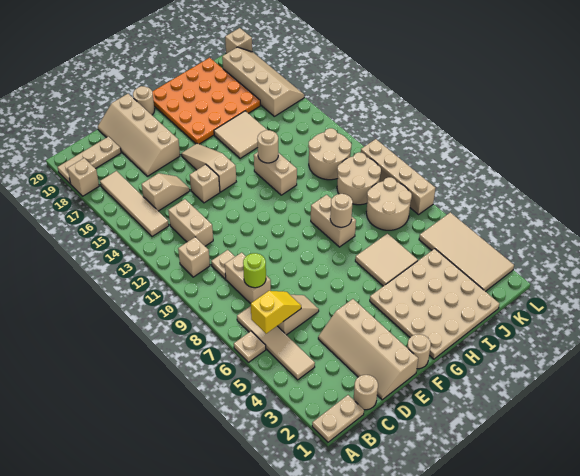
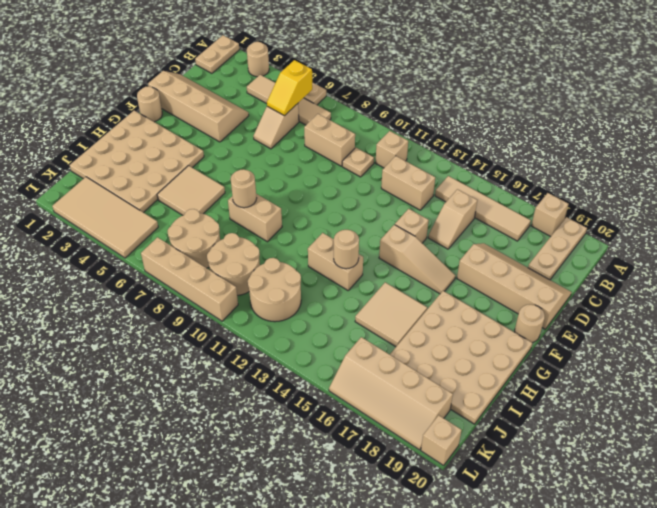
tan 1x1 round brick [354,375,378,410] -> tan 1x1 round brick moved to [247,42,269,77]
lime 1x1 round brick [243,253,266,288] -> none
orange 4x4 plate [152,58,260,144] -> tan 4x4 plate [390,291,532,424]

